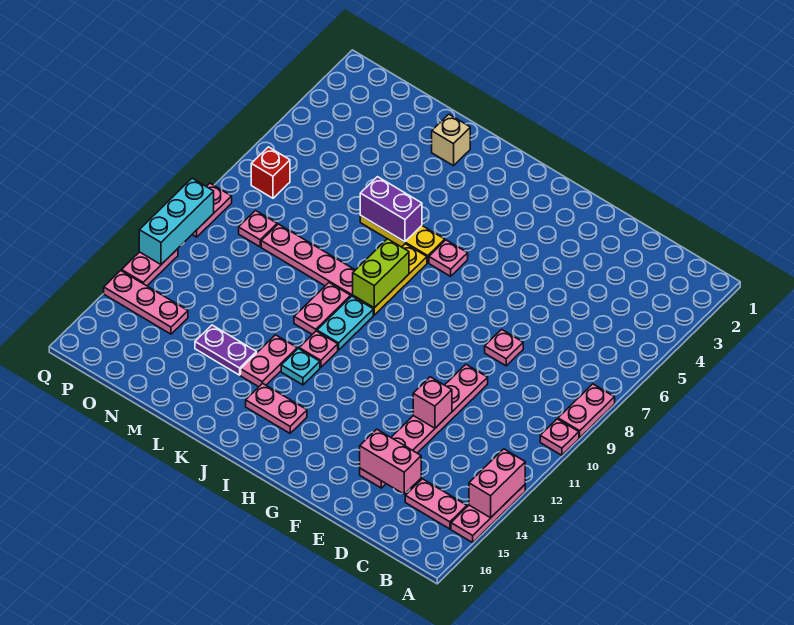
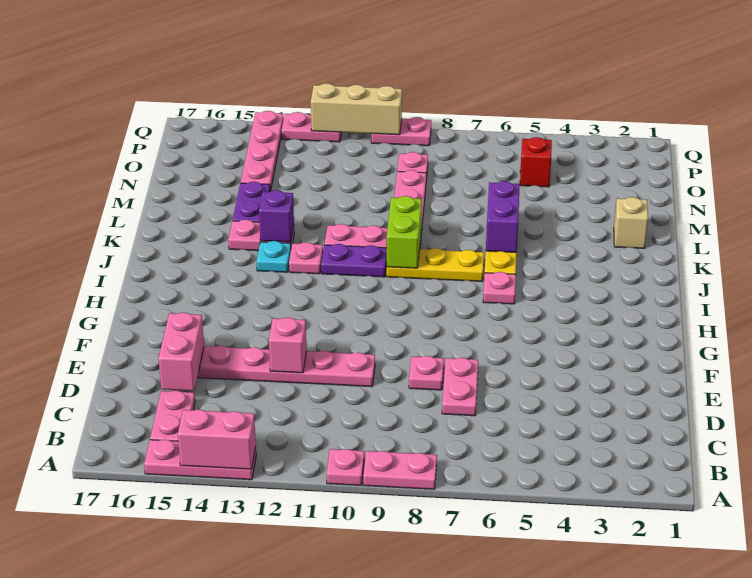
pink 1x2 plate [246,383,307,433] -> pink 1x2 plate moved to [442,358,478,416]
lime 1x2 brick [353,239,409,308] -> lime 1x2 brick turned to [387,196,422,268]
cyan 1x2 plate [317,296,373,350] -> purple 1x2 plate [321,244,387,277]
none -> purple 1x1 brick [259,190,294,242]
pink 1x3 plate [104,271,188,334] -> pink 1x4 plate [241,111,284,191]
red 1x1 brick [251,147,290,198] -> red 1x1 brick moved to [520,137,552,187]
cyan 1x3 brick [139,178,214,264] -> tan 1x3 brick [311,83,402,135]

